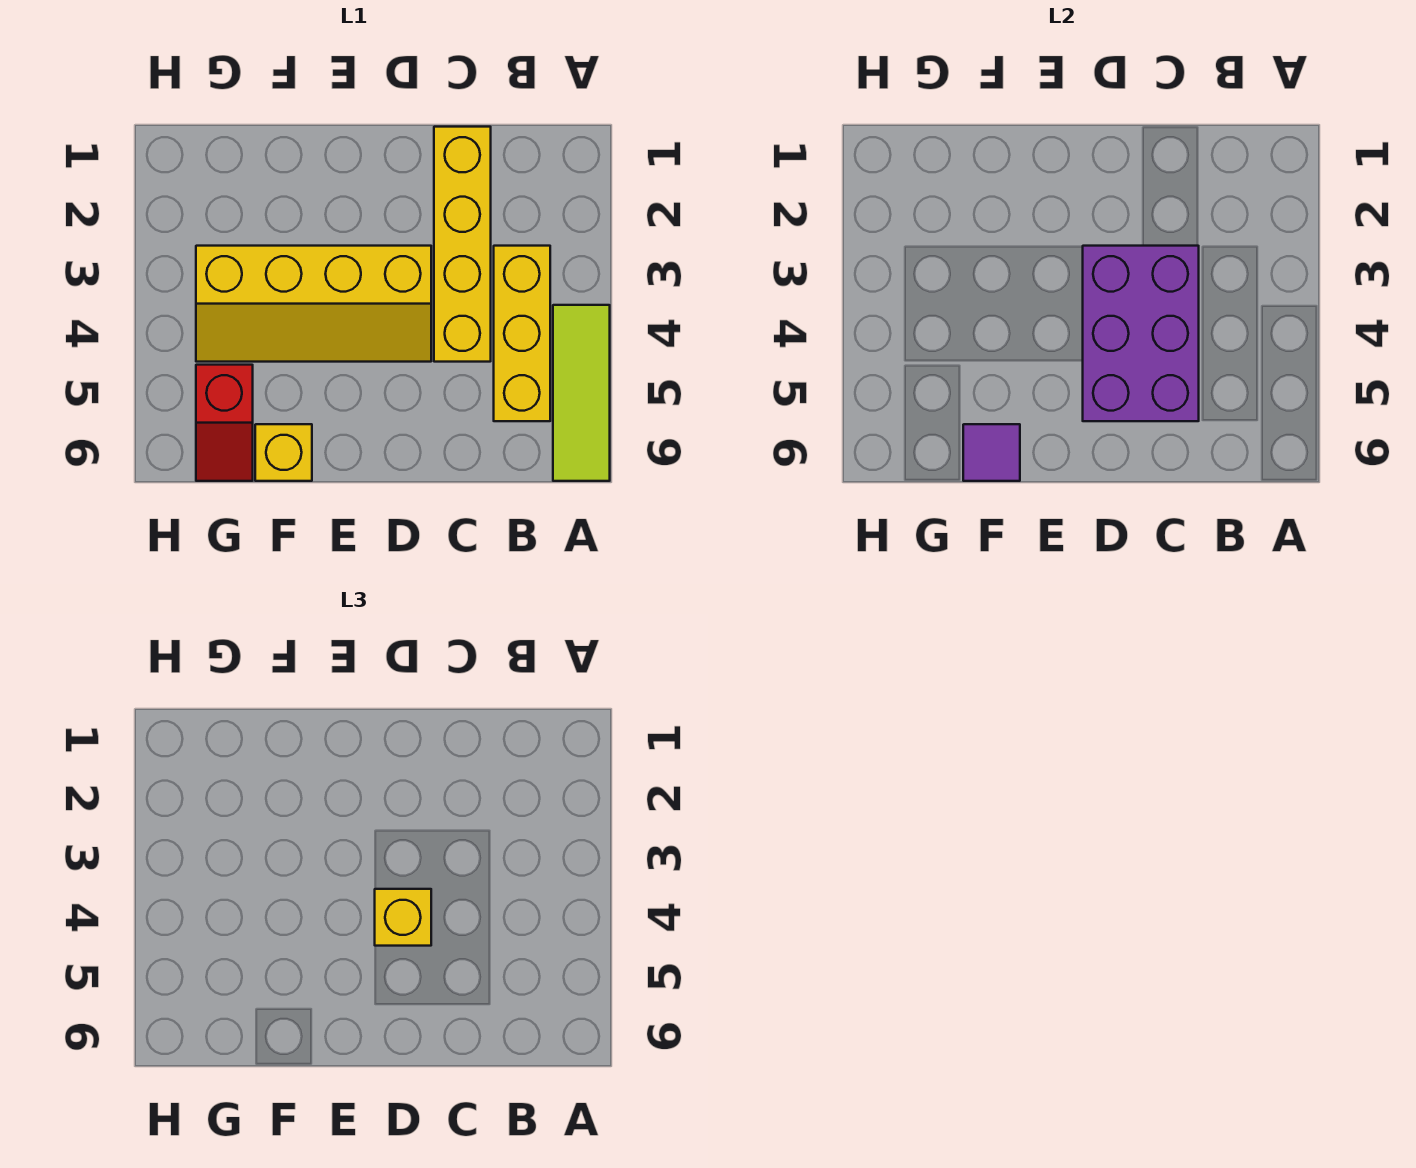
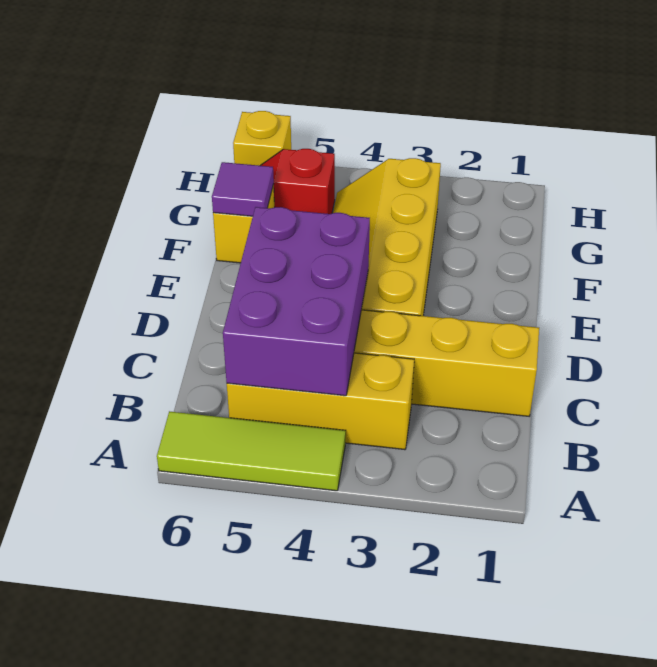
purple 2x3 brick [1083,246,1199,421] -> purple 2x3 brick turned to [223,207,370,396]
yellow 1x1 brick [375,889,431,946] -> yellow 1x1 brick moved to [233,111,291,166]

